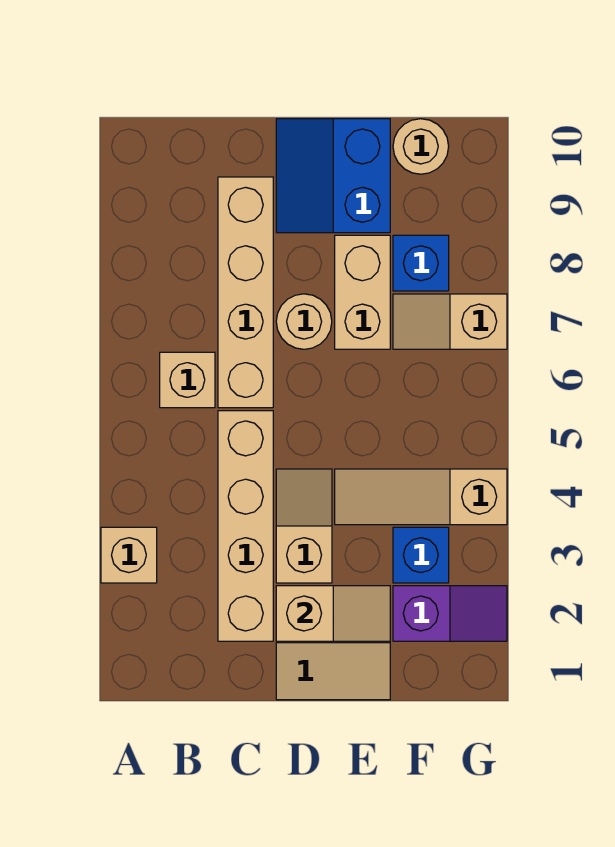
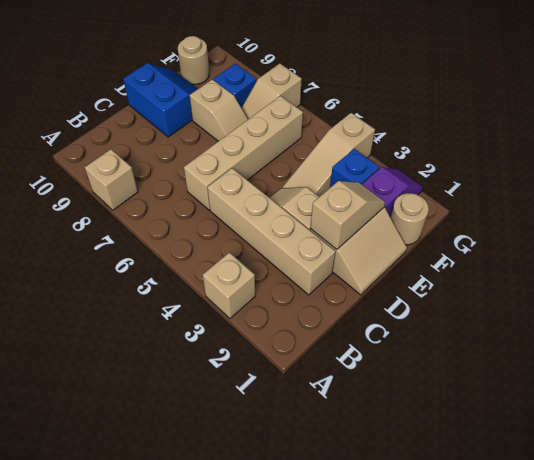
tan 1x1 brick [160,352,215,408] -> tan 1x1 brick moved to [85,149,138,210]
tan 1x4 brick [218,177,273,408] -> tan 1x4 brick turned to [184,96,303,210]
tan 1x1 round brick [276,294,332,349] -> tan 1x1 round brick moved to [391,193,429,245]
blue 2x2 slope [276,119,390,233] -> blue 2x2 slope turned to [123,63,198,137]
tan 1x2 brick [335,235,390,349] -> tan 1x2 slope [190,79,248,141]

